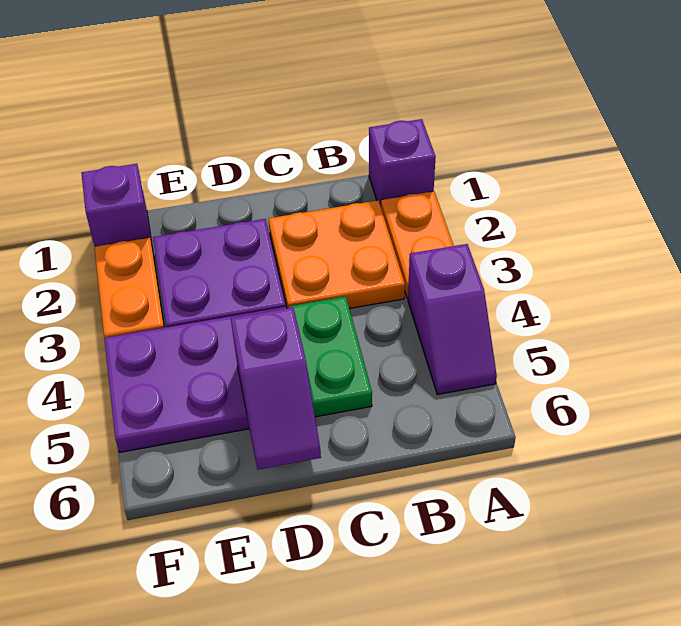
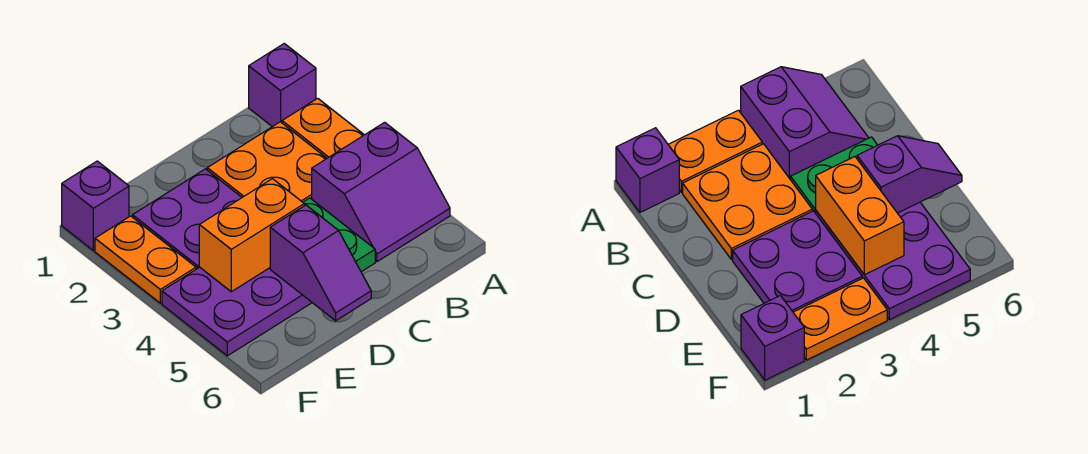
purple 1x2 slope [408,244,497,394] -> purple 2x2 slope [312,122,450,262]
none -> orange 1x2 brick [199,179,304,292]

